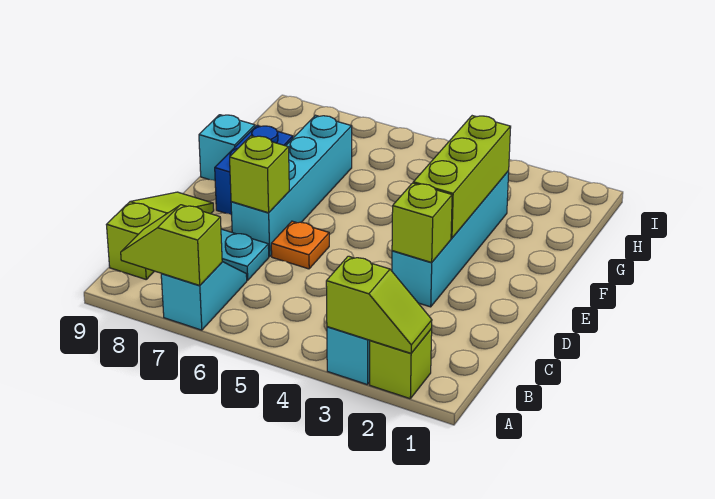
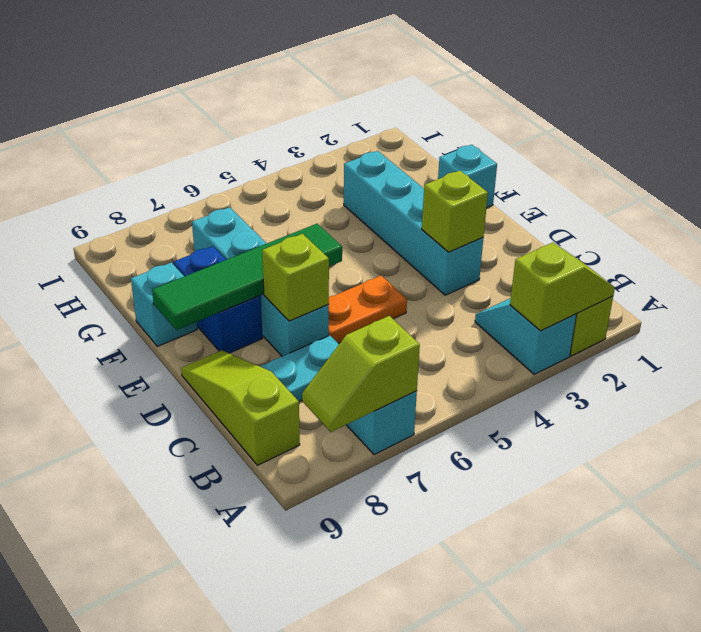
orange 1x1 plate [271,221,329,269] -> orange 1x2 plate [329,276,407,343]
lime 1x3 brick [413,116,511,238] -> none
none -> green 1x4 tile [152,224,342,330]
none -> cyan 1x1 brick [438,145,497,208]

